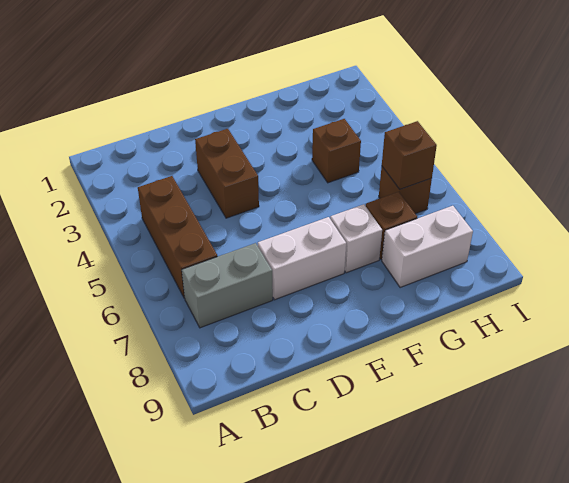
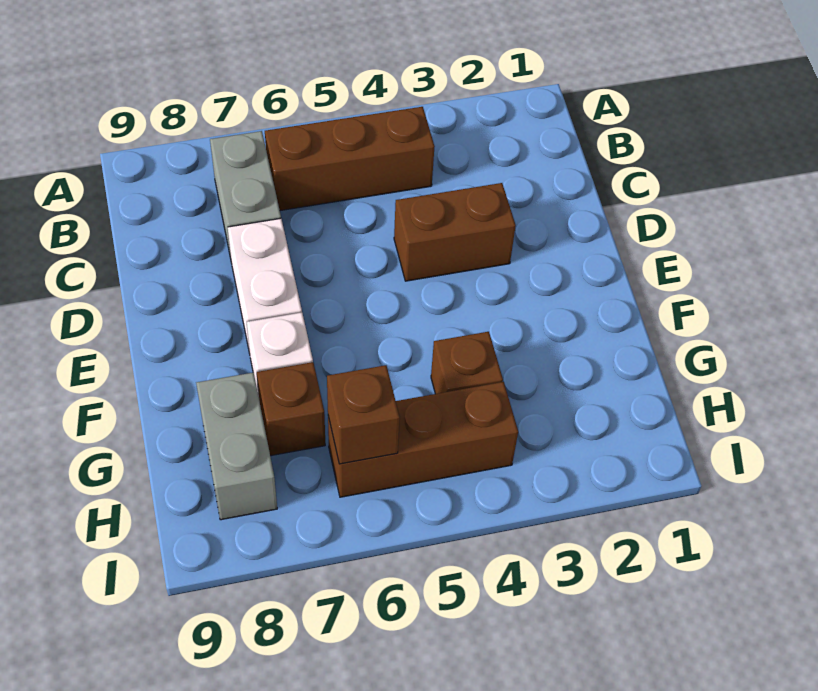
white 1x2 brick [382,206,473,288] -> grey 1x2 brick [196,373,277,520]
brown 1x1 brick [379,166,432,214] -> brown 1x3 brick [328,382,518,497]

